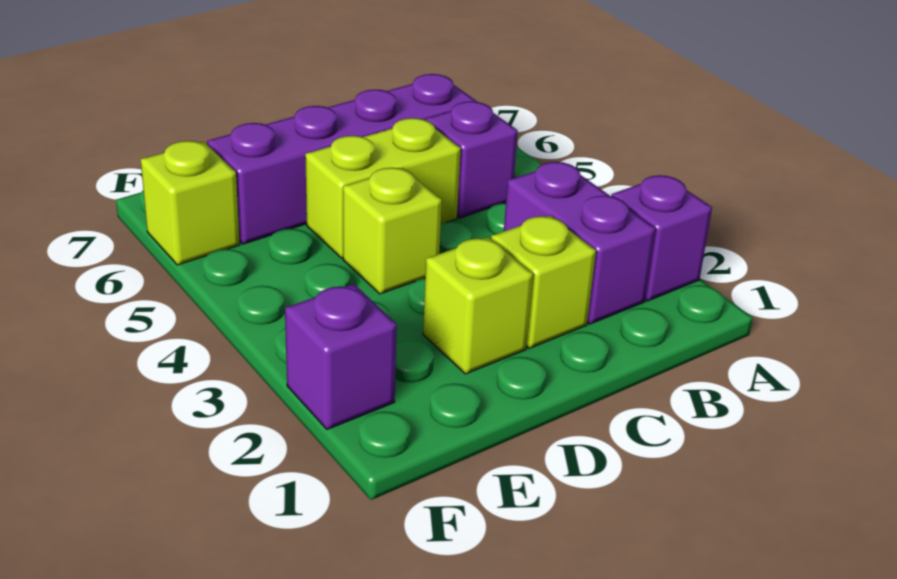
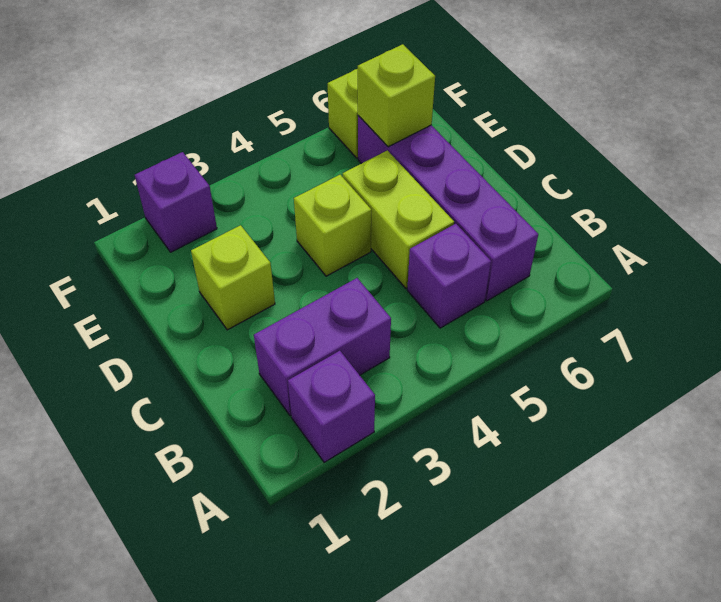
lime 1x1 brick [491,216,596,348] -> lime 1x1 brick moved to [358,44,435,147]

